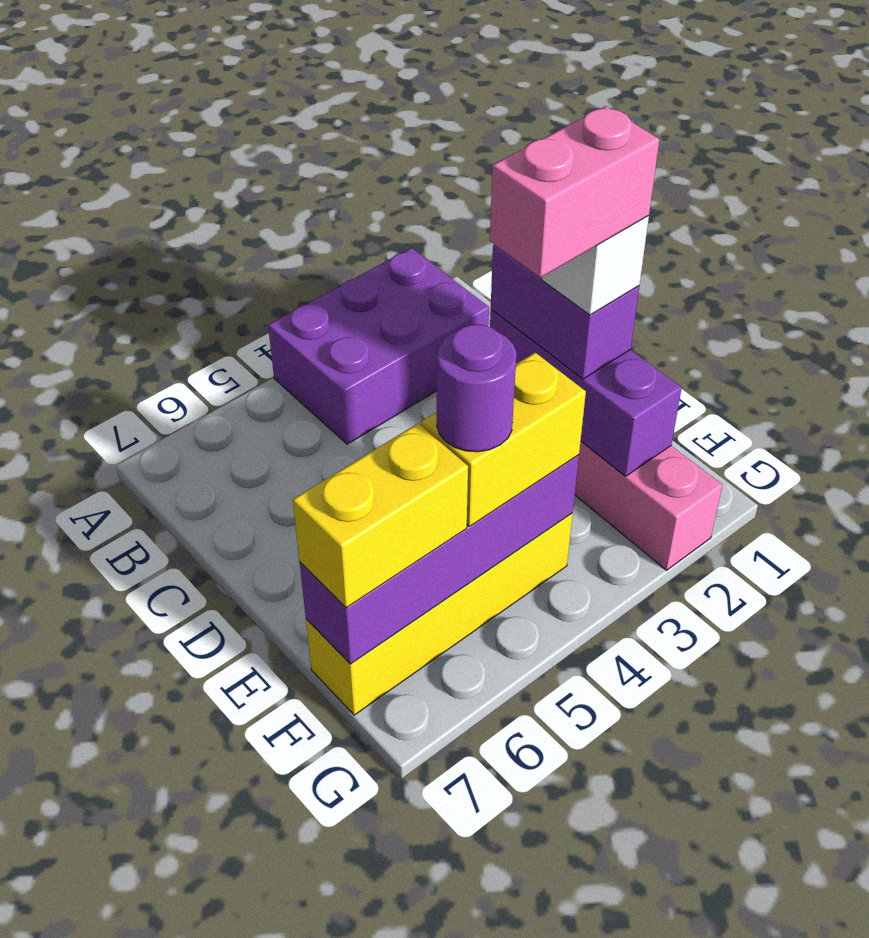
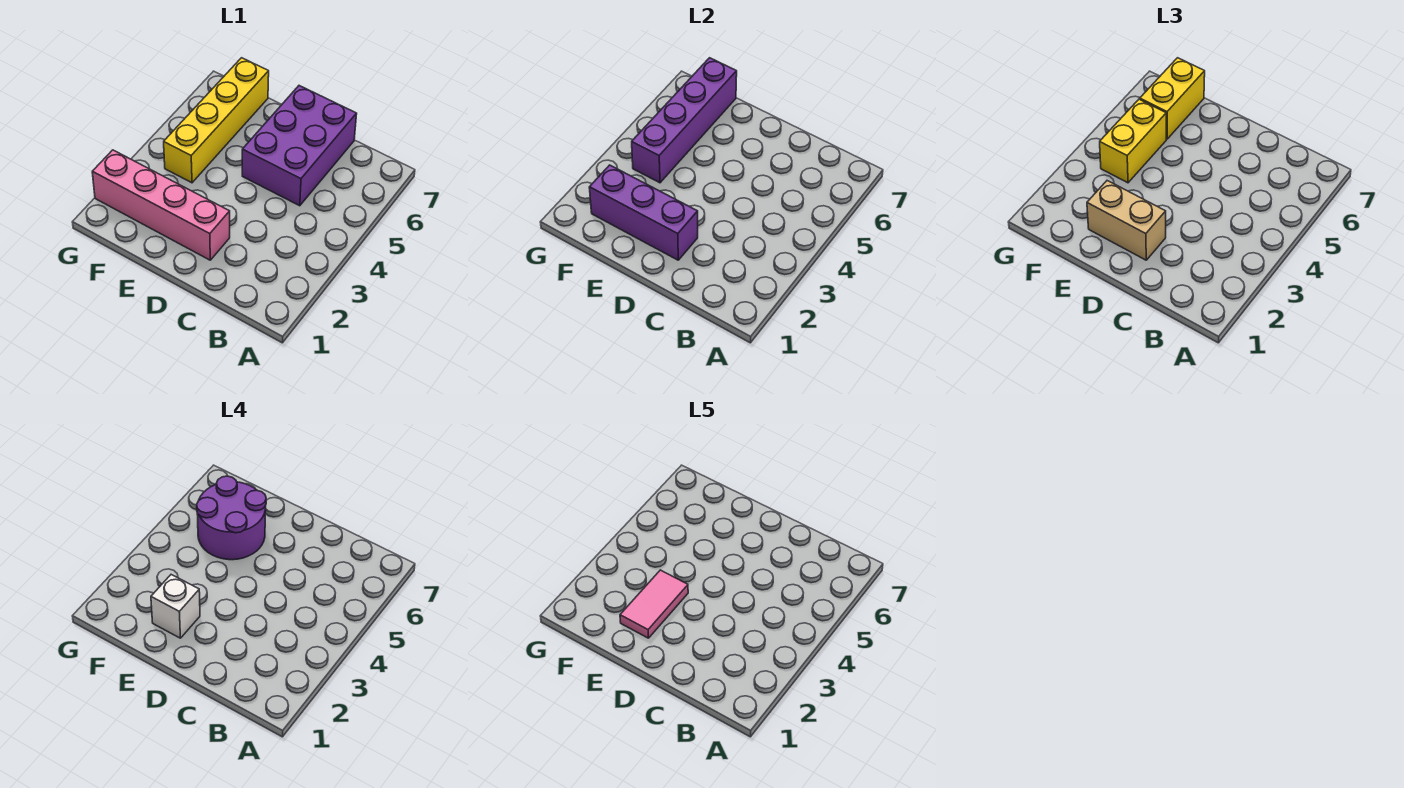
purple 2x3 brick [268,248,489,444] -> purple 2x3 brick moved to [242,86,357,206]
purple 1x2 brick [491,245,639,379] -> tan 1x2 brick [1087,181,1166,260]
pink 1x2 brick [490,106,659,278] -> pink 1x2 tile [620,570,688,638]
purple 1x1 round brick [437,324,517,452] -> purple 2x2 round brick [197,476,266,560]

